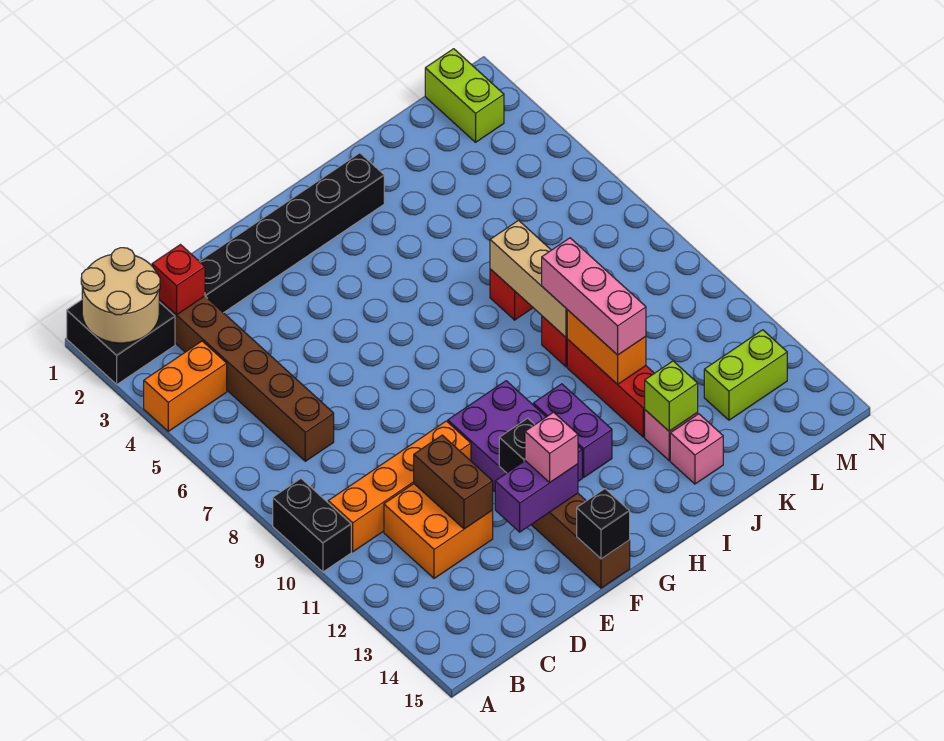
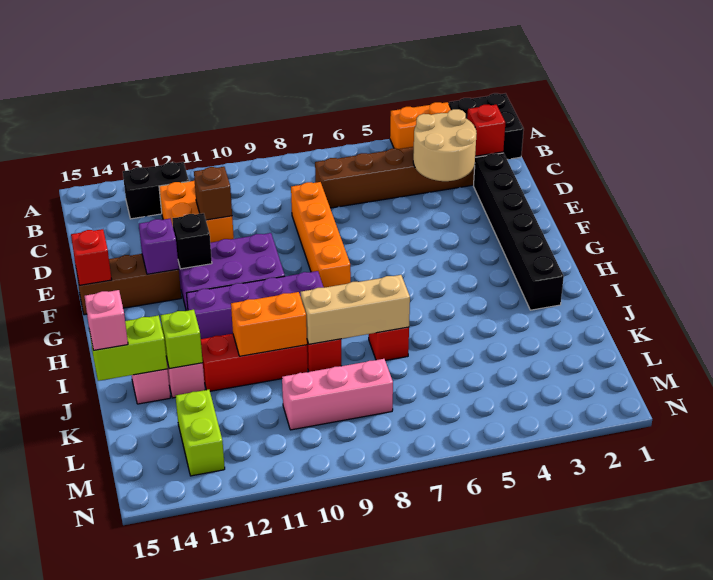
tan 2x2 round brick [81,248,160,343] -> tan 2x2 round brick moved to [413,109,477,181]
orange 1x2 brick [144,341,227,431] -> orange 1x2 brick turned to [390,102,451,149]
black 1x2 brick [273,479,351,572] -> black 1x2 brick moved to [123,162,189,219]
orange 1x4 brick [328,421,471,552] -> orange 1x4 brick moved to [291,182,351,288]
brown 1x2 brick [414,435,493,529] -> brown 1x1 brick [194,167,232,220]
purple 1x2 brick [495,461,578,532] -> purple 1x1 brick [139,219,179,274]
pink 1x1 brick [525,412,578,482] -> pink 1x1 brick moved to [84,290,128,350]
black 1x1 brick [577,489,630,559] -> red 1x1 brick [71,229,112,285]
purple 1x2 brick [533,384,612,477] -> purple 1x4 brick [186,271,324,339]
pink 1x3 brick [542,238,646,355] -> pink 1x3 brick moved to [282,359,393,430]
lime 1x2 brick [425,49,504,142] -> lime 1x2 brick moved to [89,315,167,381]

